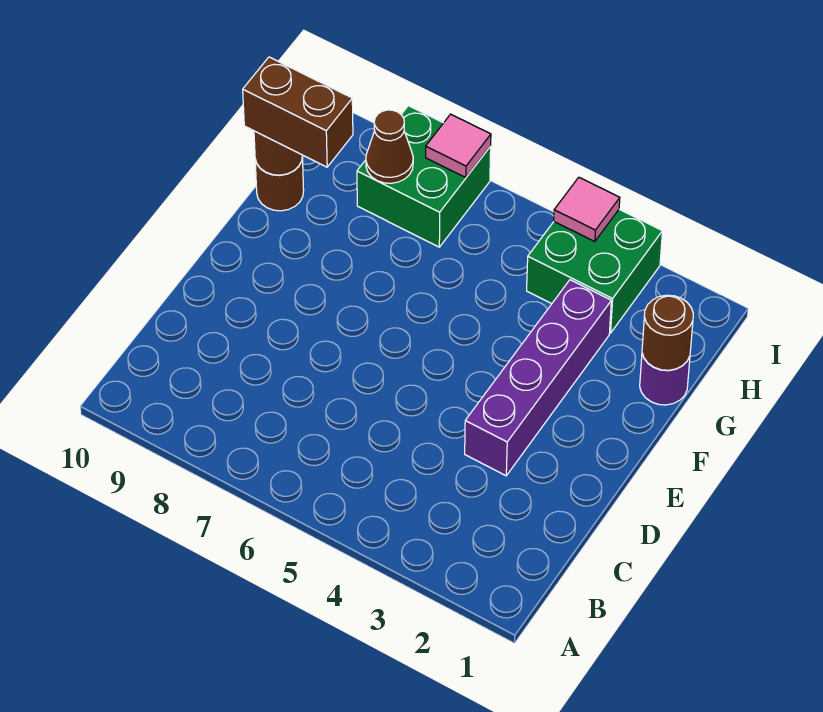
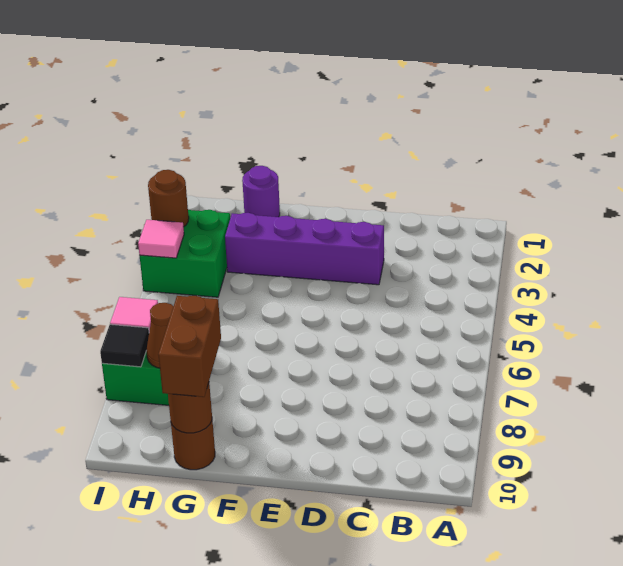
brown 1x1 round brick [642,295,693,370] -> brown 1x1 round brick moved to [148,170,189,227]
none -> black 1x1 tile [100,324,149,367]

